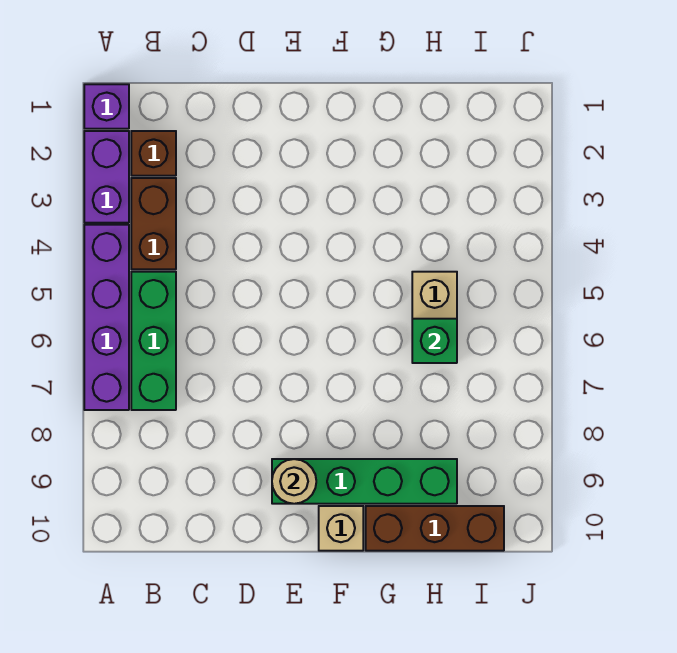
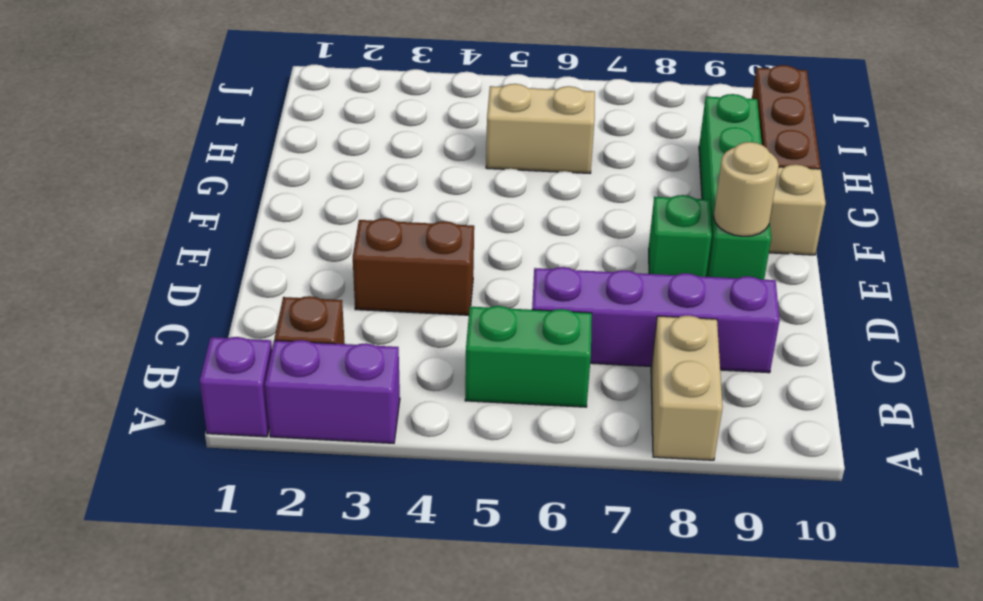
purple 1x4 brick [84,225,129,410] -> purple 1x4 brick moved to [532,267,780,373]
none -> tan 1x2 brick [651,316,723,460]
brown 1x2 brick [131,178,176,269] -> brown 1x2 brick moved to [353,218,474,315]
green 1x3 brick [131,272,176,410] -> green 1x2 brick [465,306,592,407]
green 1x1 brick [412,319,457,363] -> green 1x1 brick moved to [649,195,712,277]

